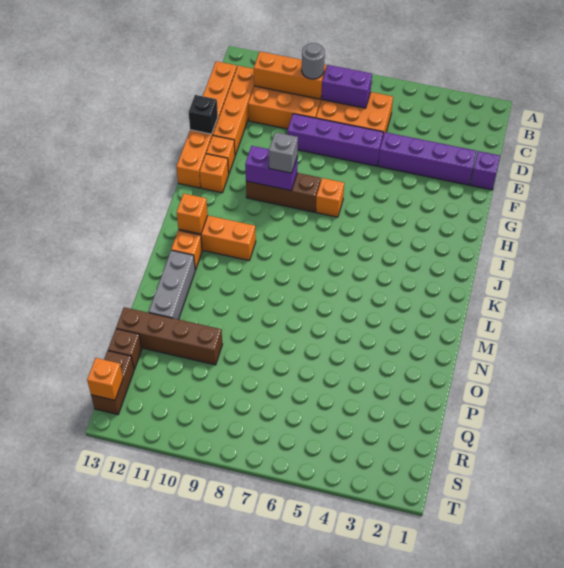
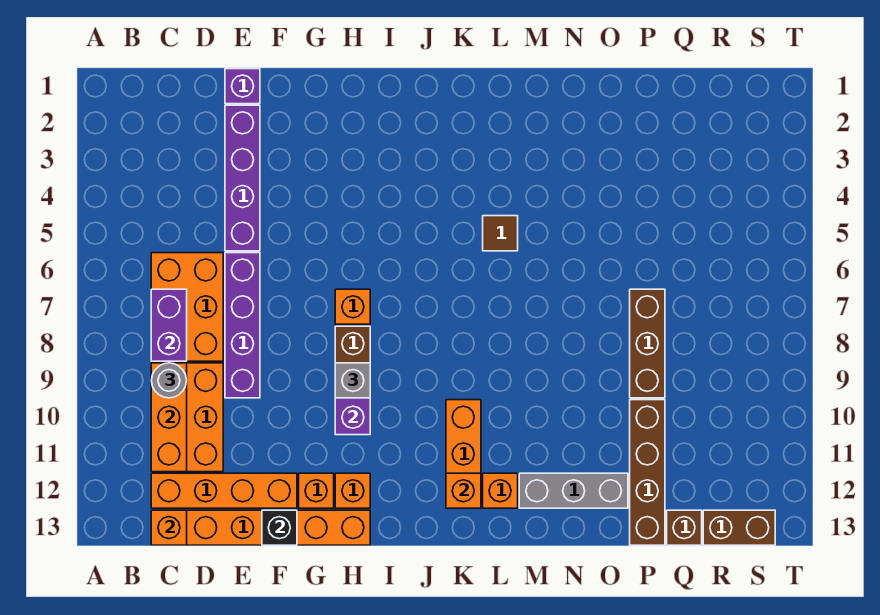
none -> brown 1x1 tile [483,216,518,251]
none -> brown 1x3 brick [630,289,665,398]
orange 1x1 brick [87,358,123,400] -> orange 1x1 brick moved to [151,510,187,545]

